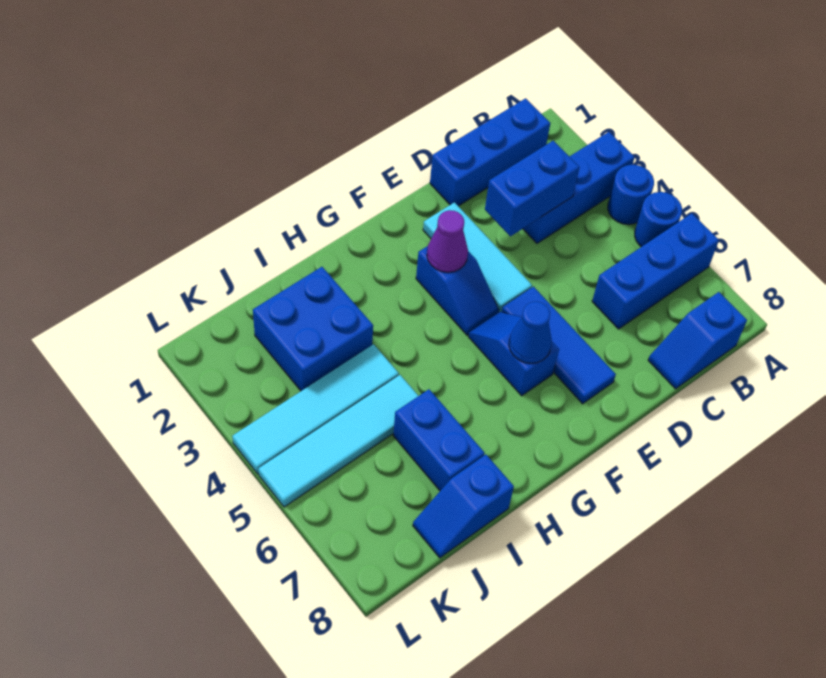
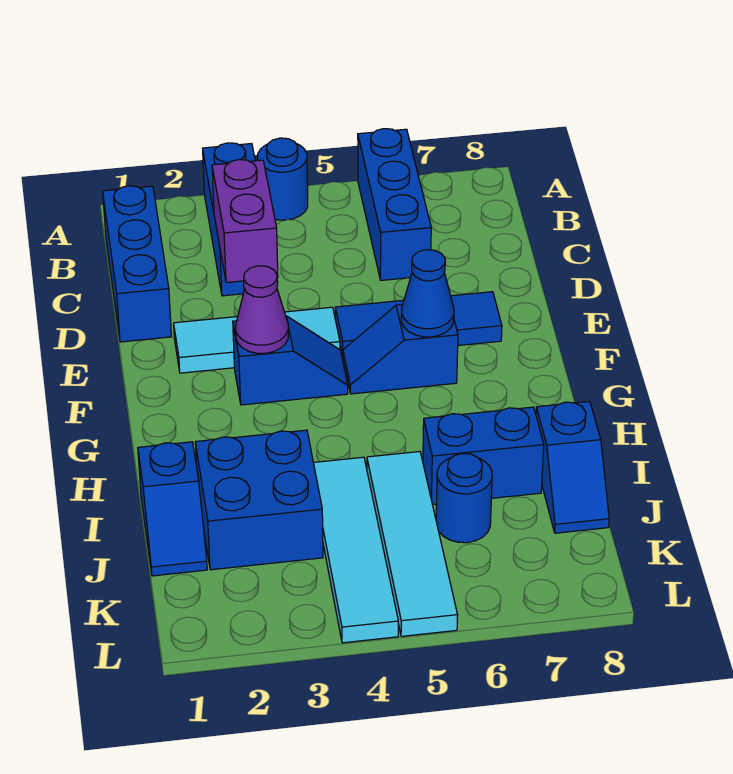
blue 1x1 round brick [635,192,682,247] -> blue 1x1 round brick moved to [436,453,492,543]
blue 1x2 slope [648,292,747,389] -> blue 1x2 slope moved to [138,442,207,576]
blue 1x2 brick [485,141,580,236] -> purple 1x2 brick [212,160,278,283]

